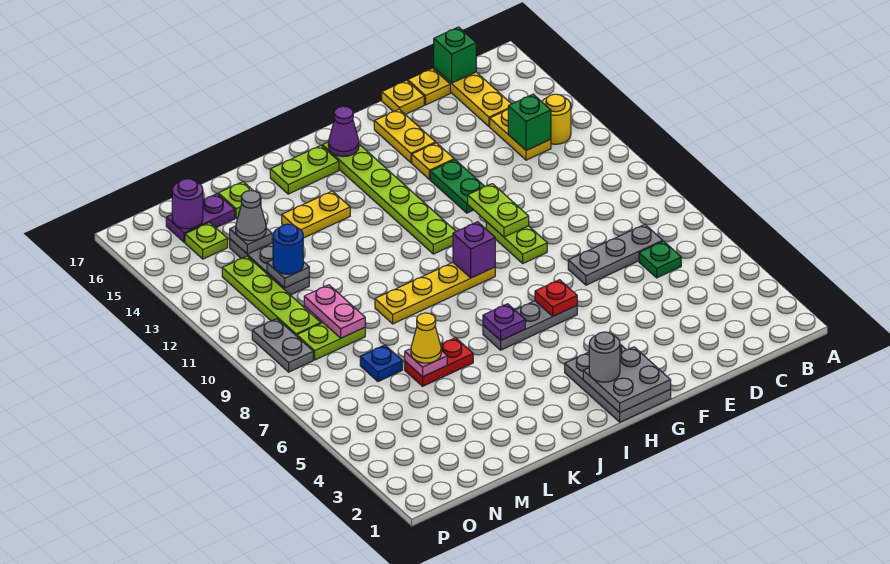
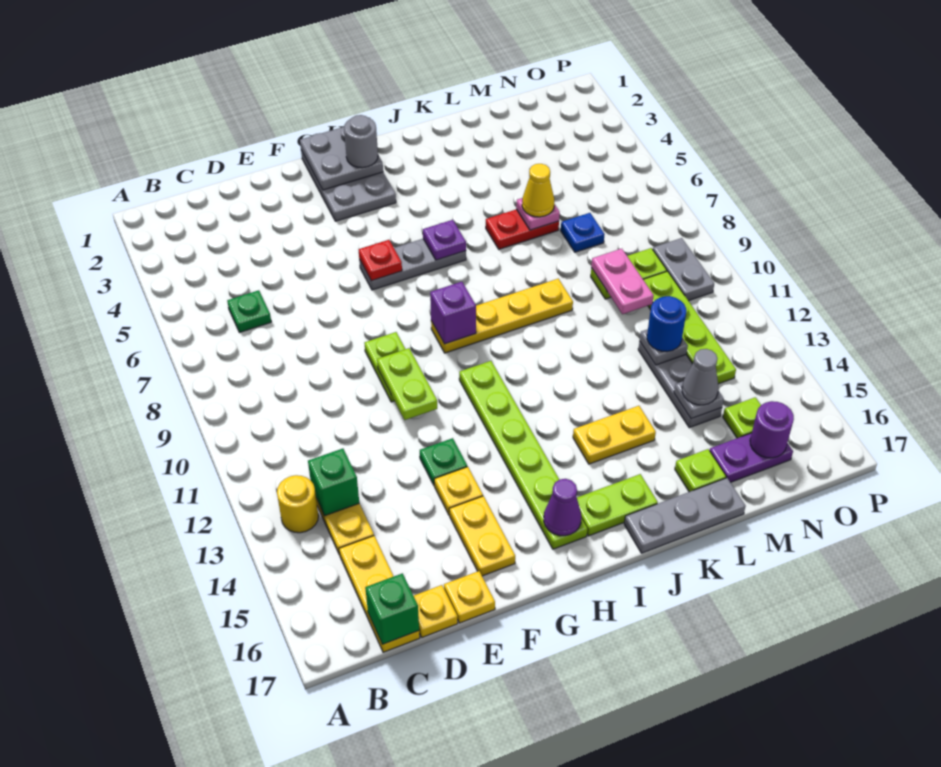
grey 1x3 plate [568,225,663,285] -> grey 1x3 plate moved to [624,478,746,553]
green 1x2 plate [430,160,485,213] -> green 1x1 plate [420,438,467,485]

